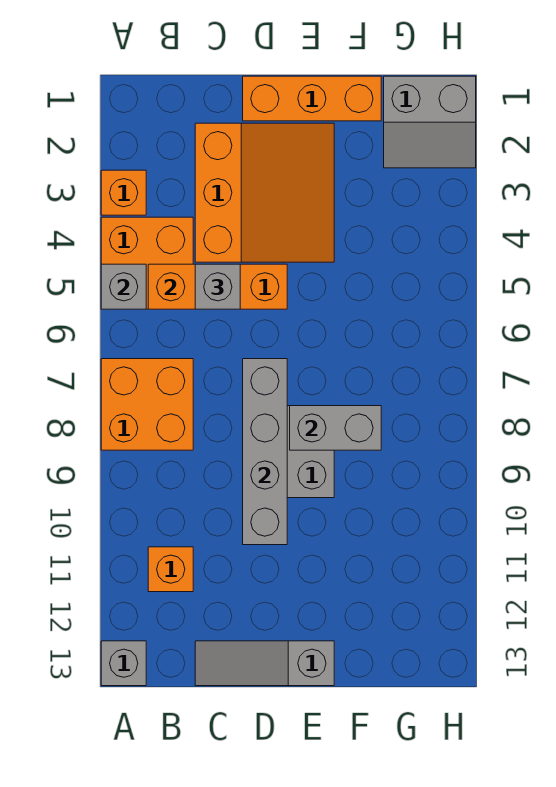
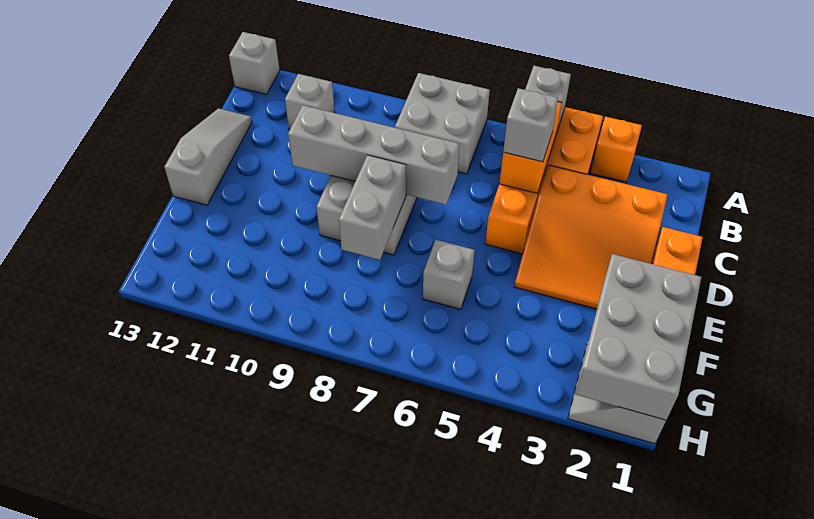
orange 2x2 brick [101,359,193,450] -> grey 2x2 brick [395,73,490,174]
orange 1x1 brick [148,547,193,592] -> grey 1x1 brick [285,74,335,130]
none -> grey 2x3 brick [575,254,701,420]
none -> grey 1x1 brick [423,240,475,309]

